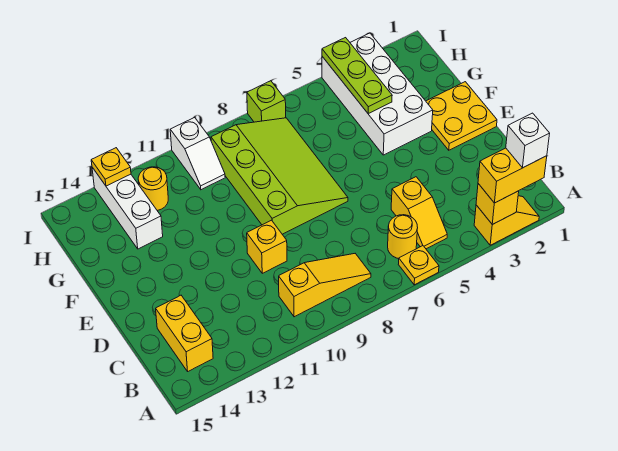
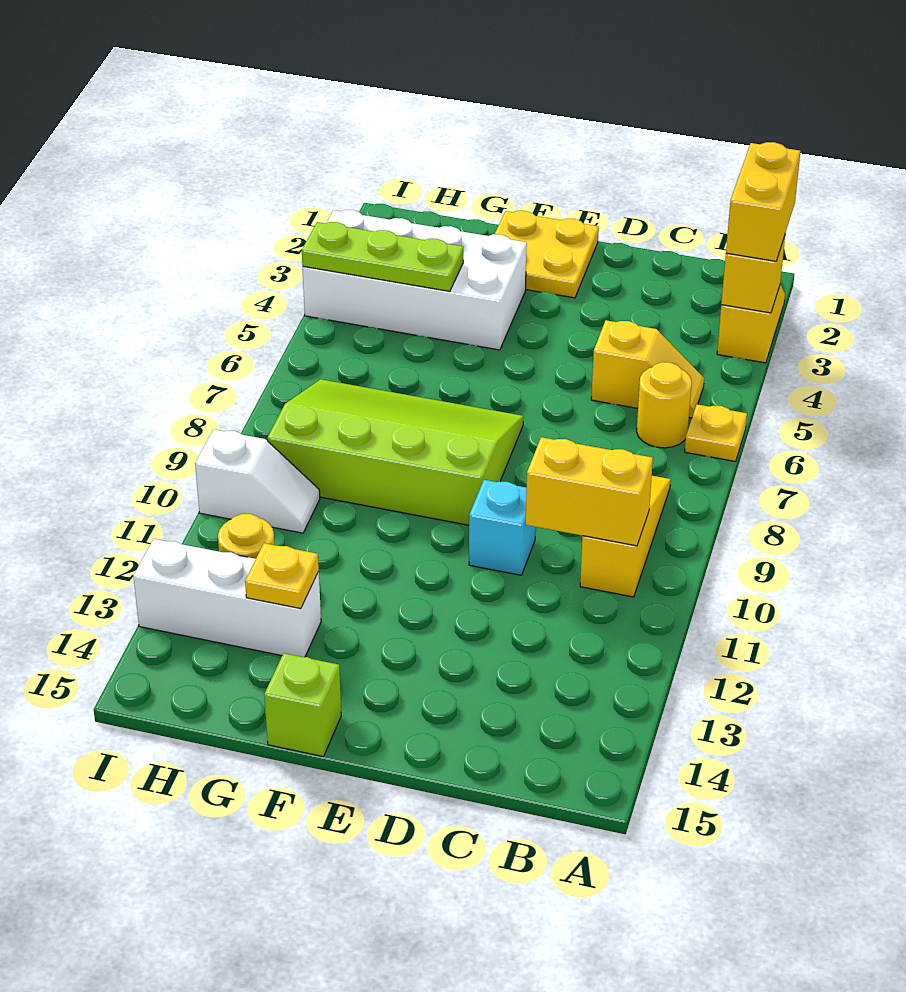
white 1x1 brick [506,113,550,168] -> none
yellow 1x2 brick [156,295,213,371] -> yellow 1x2 brick moved to [526,437,653,546]
yellow 1x1 brick [247,220,287,273] -> cyan 1x1 brick [469,480,536,575]
lime 1x1 brick [247,81,286,122] -> lime 1x1 brick moved to [264,653,341,757]
yellow 1x1 plate [91,148,131,186] -> yellow 1x1 plate moved to [245,543,319,609]

